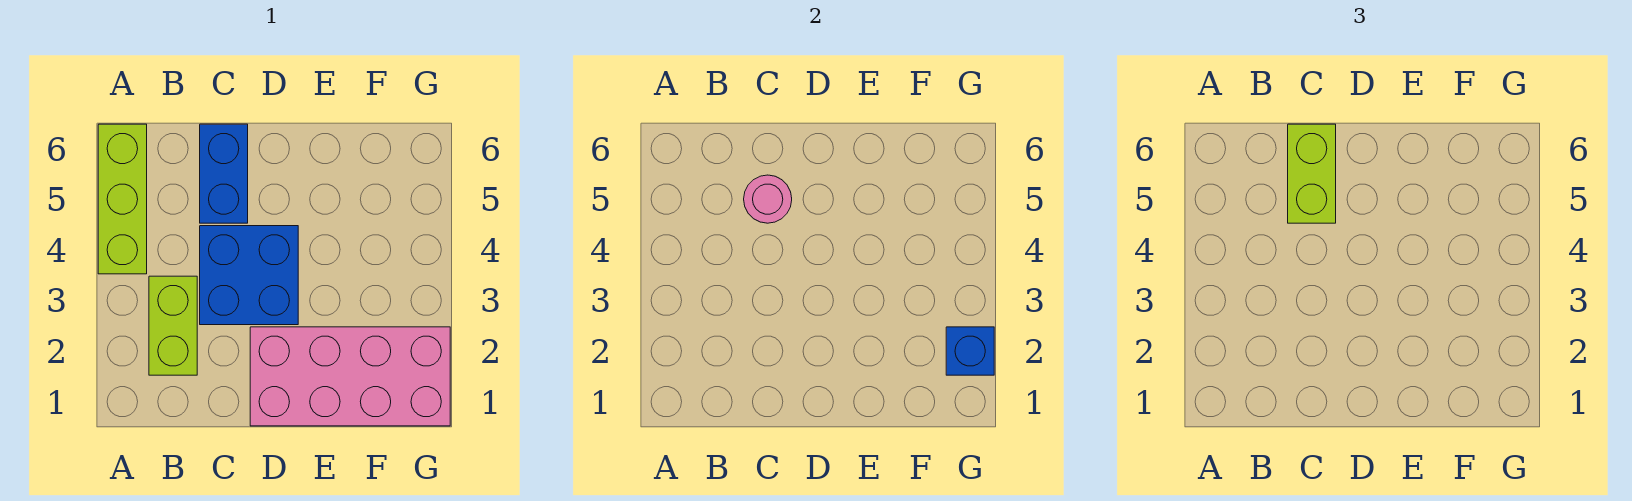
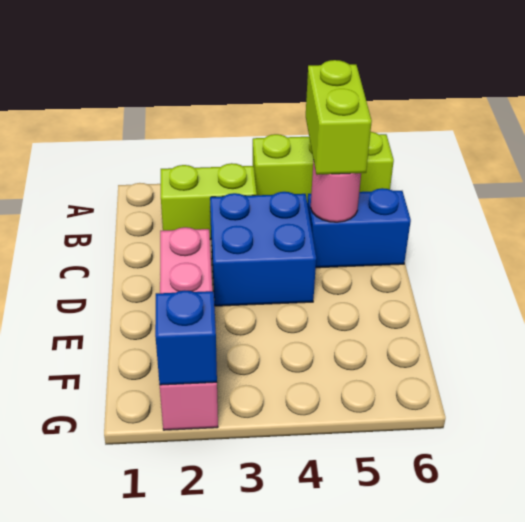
lime 1x2 brick [1288,124,1336,223] -> lime 1x2 brick turned to [306,60,372,175]
pink 2x4 brick [250,327,450,426] -> pink 1x4 brick [160,227,218,430]

